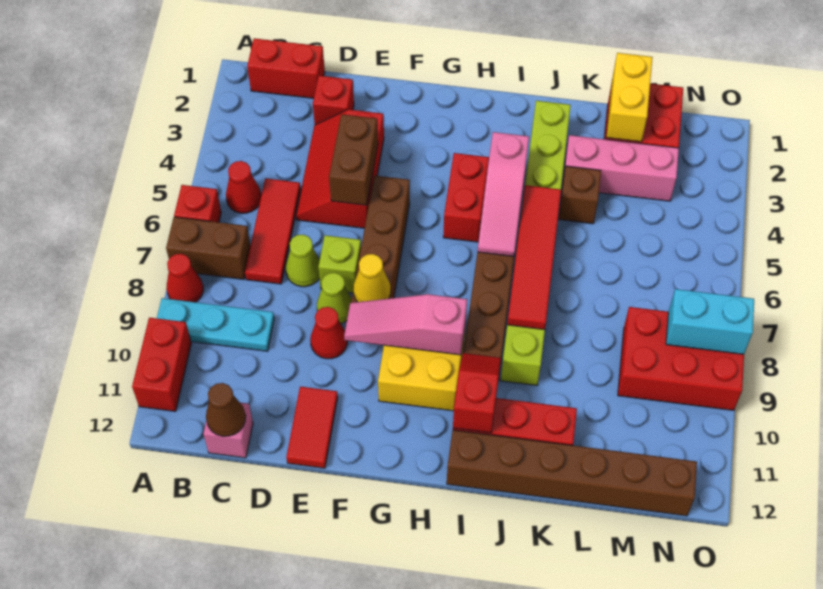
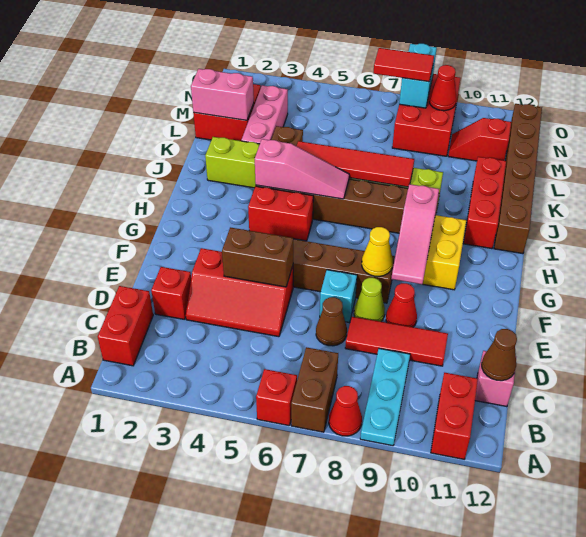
red 1x2 brick [132,318,191,411] -> red 1x2 brick turned to [431,373,478,459]
red 1x1 cone [226,161,261,213] -> red 1x1 cone moved to [429,65,457,111]
red 1x3 tile [245,178,301,284] -> red 1x3 tile moved to [345,317,448,366]
lime 1x1 cone [286,235,320,287] -> brown 1x1 cone [316,297,347,346]
lime 1x1 brick [318,235,361,293] -> cyan 1x1 brick [320,270,357,323]
red 1x2 tile [286,387,338,468] -> red 1x2 tile moved to [374,48,434,82]
red 1x2 slope [453,353,501,433] -> red 1x2 slope moved to [448,118,511,161]
yellow 1x2 brick [606,53,653,142] -> pink 1x2 brick [191,69,254,120]

